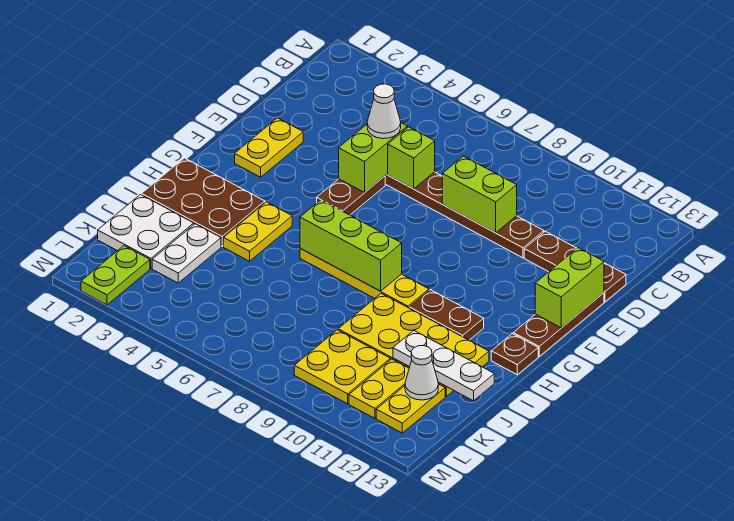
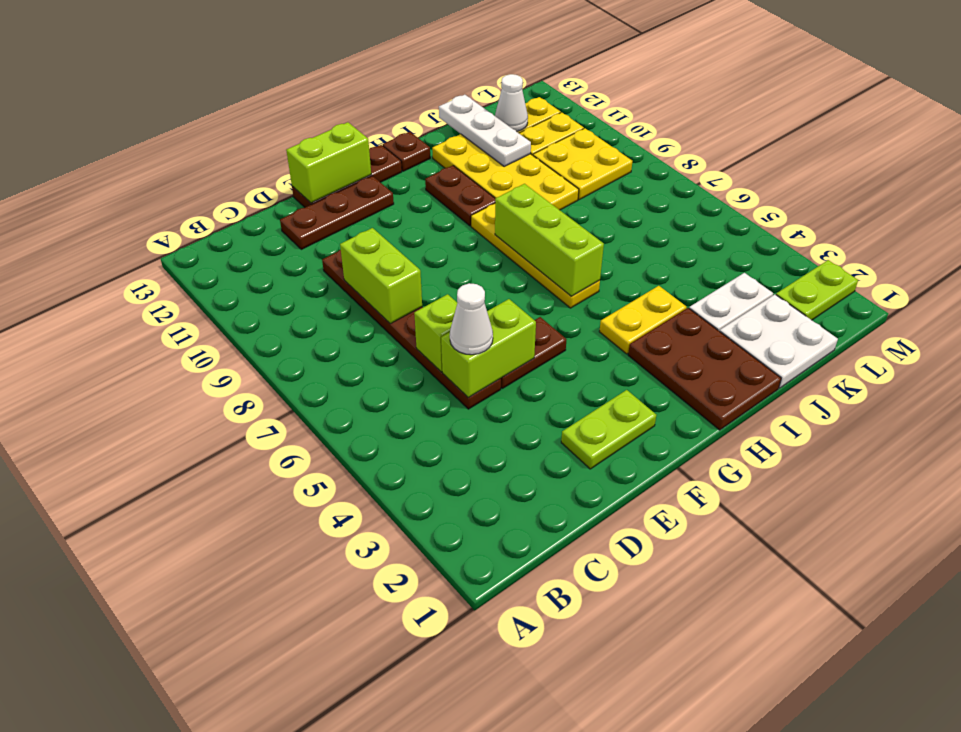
brown 1x3 plate [524,231,626,302] -> brown 1x3 plate turned to [280,176,394,249]
yellow 1x2 plate [235,118,303,177] -> lime 1x2 plate [561,390,656,469]

